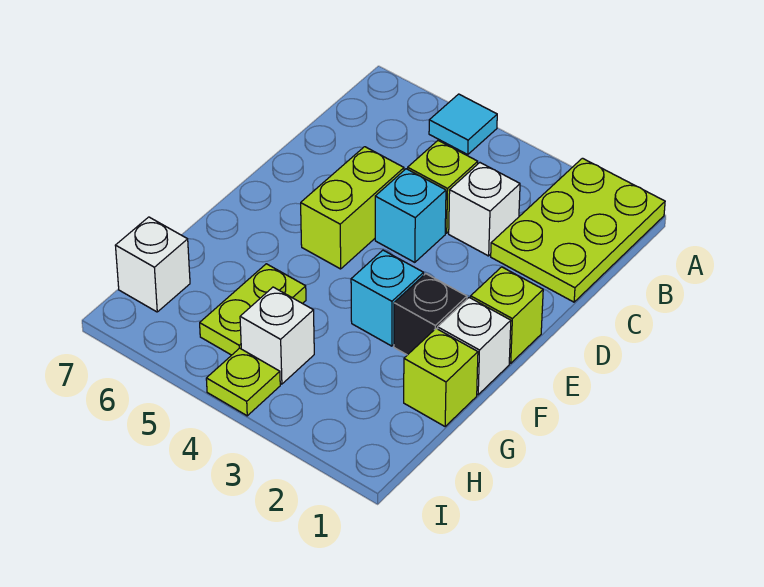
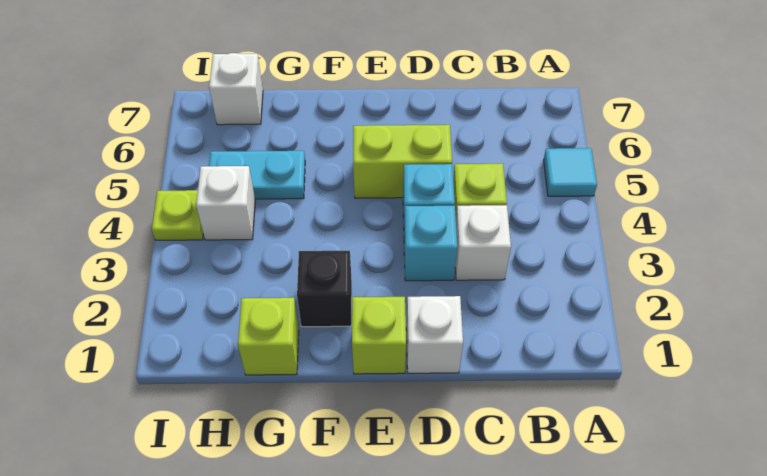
lime 2x3 plate [491,158,665,302] -> none
white 1x1 brick [438,298,511,395] -> white 1x1 brick moved to [406,296,463,373]
cyan 1x1 brick [351,250,424,346] -> cyan 1x1 brick moved to [404,206,457,281]
lime 1x2 plate [200,264,306,355] -> cyan 1x2 plate [209,151,305,199]

